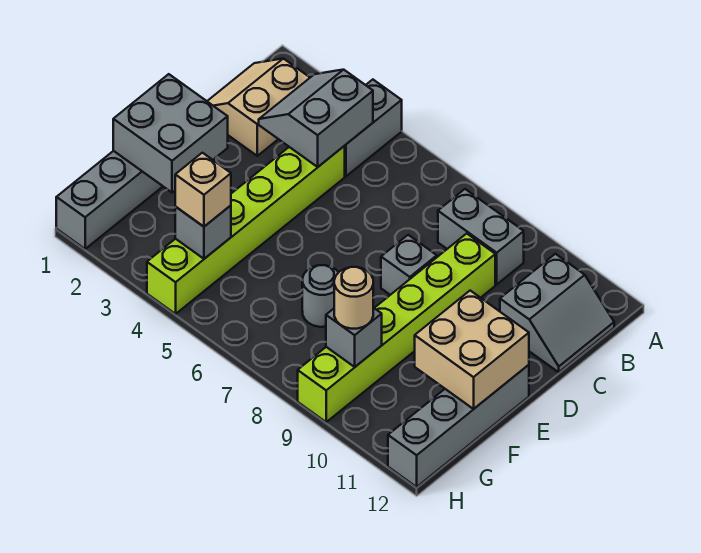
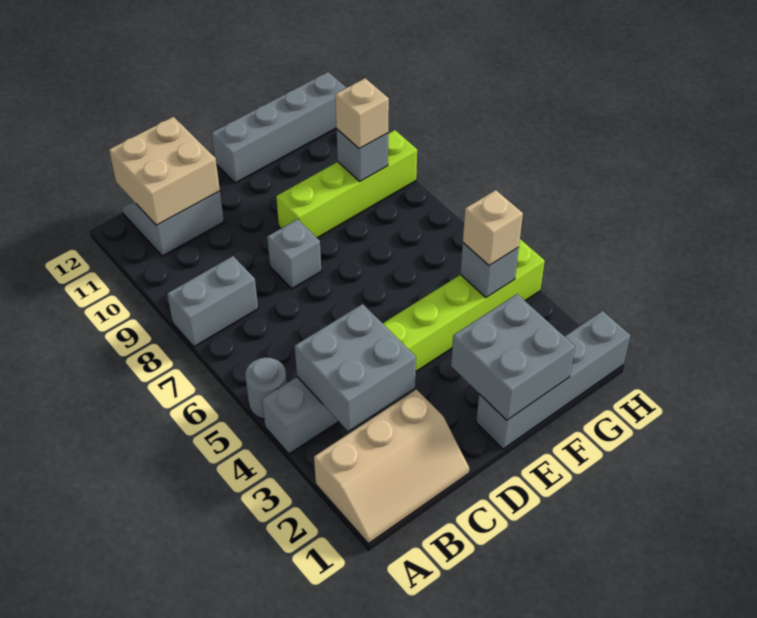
tan 2x2 slope [207,58,310,156] -> tan 2x3 slope [314,389,469,543]
grey 2x2 slope [259,70,373,167] -> grey 2x2 brick [295,304,416,431]
grey 1x2 brick [438,189,524,284] -> grey 1x2 brick turned to [167,256,258,347]
lime 1x6 brick [298,233,495,422] -> lime 1x4 brick [276,130,417,238]
tan 2x2 brick [415,291,529,409] -> tan 2x2 brick moved to [109,117,220,225]
grey 1x1 round brick [302,265,339,327] -> grey 1x1 round brick moved to [245,357,287,419]
tan 1x1 round brick [334,267,373,329] -> tan 1x1 brick [335,78,389,149]

